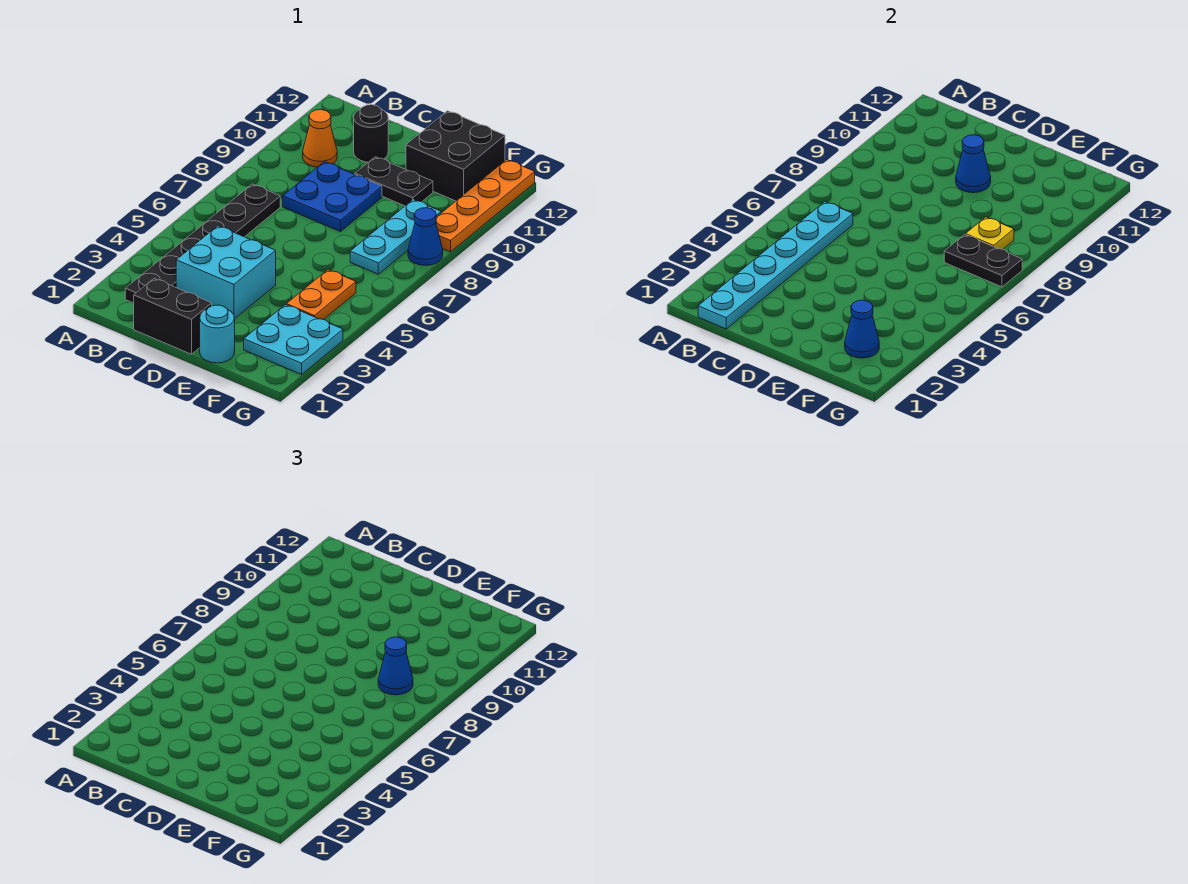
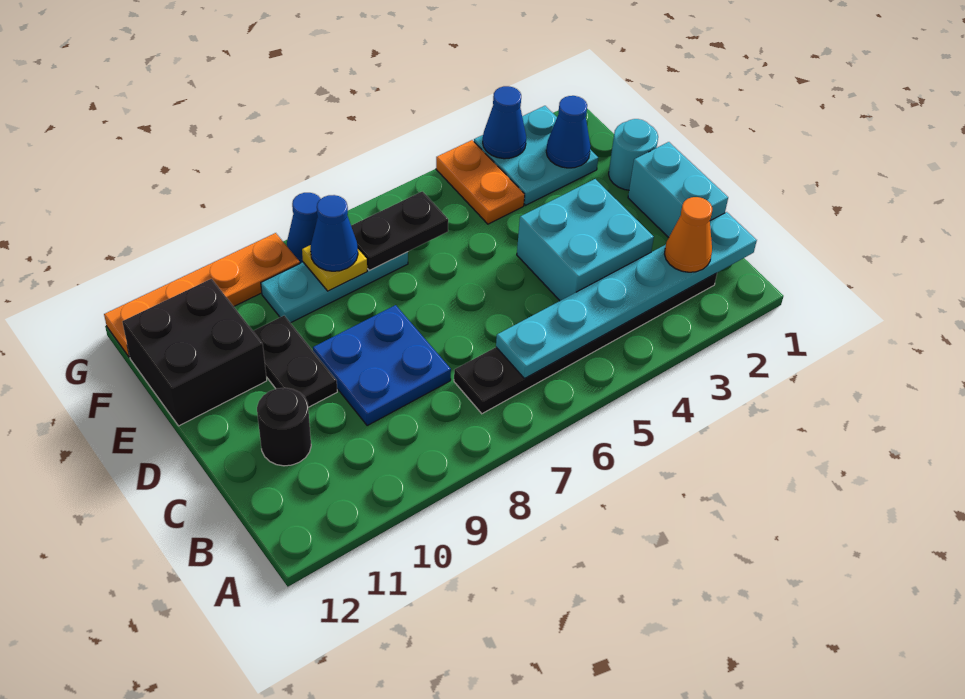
orange 1x1 cone [303,110,337,167] -> orange 1x1 cone moved to [665,197,712,272]
black 1x2 brick [134,278,212,354] -> cyan 1x2 brick [628,142,728,238]
blue 1x1 cone [956,135,991,193] -> blue 1x1 cone moved to [483,86,526,159]
orange 1x2 plate [286,270,356,320] -> orange 1x2 plate turned to [436,140,525,224]
black 1x2 plate [944,235,1022,287] -> black 1x2 plate turned to [351,191,448,271]

